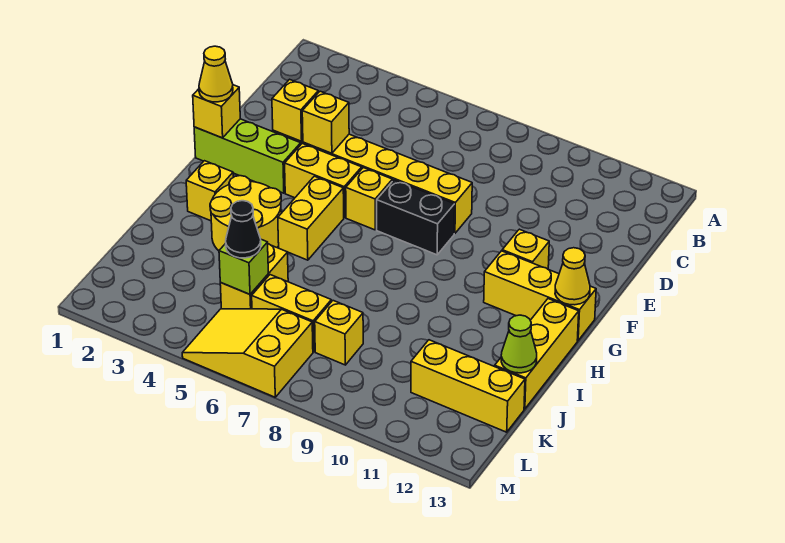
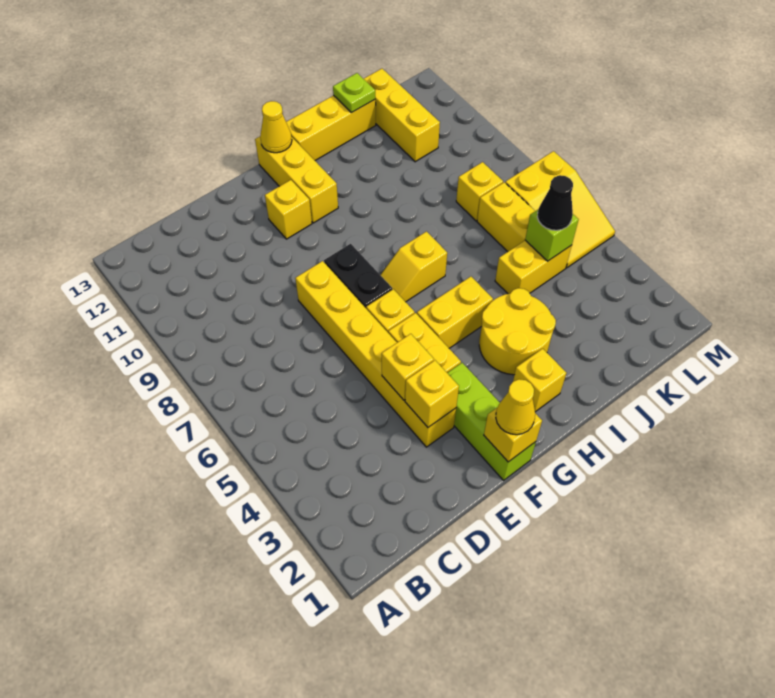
none -> yellow 1x2 slope [381,232,447,302]
lime 1x1 cone [501,315,537,373] -> lime 1x1 plate [333,73,375,113]

